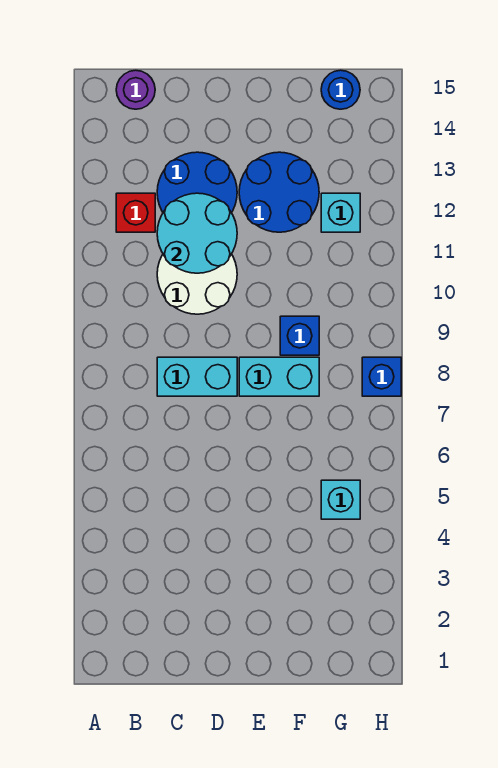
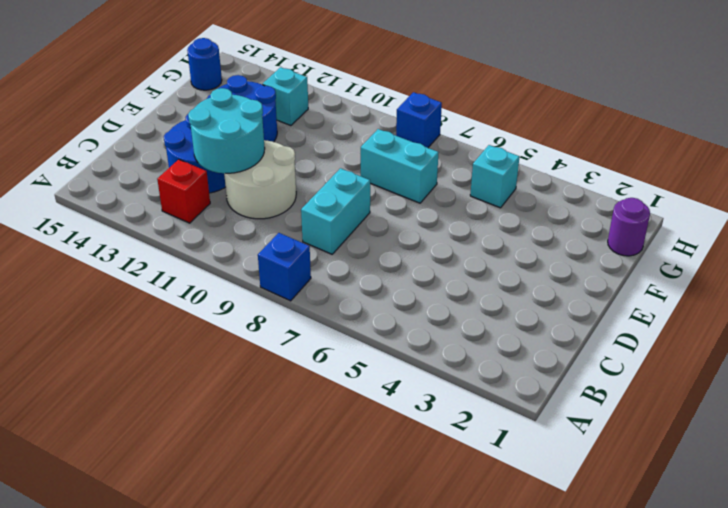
purple 1x1 round brick [116,70,155,109] -> purple 1x1 round brick moved to [608,198,650,256]
cyan 1x2 brick [239,357,319,396] -> cyan 1x2 brick turned to [361,129,439,203]
blue 1x1 brick [280,316,319,355] -> blue 1x1 brick moved to [258,233,311,301]

